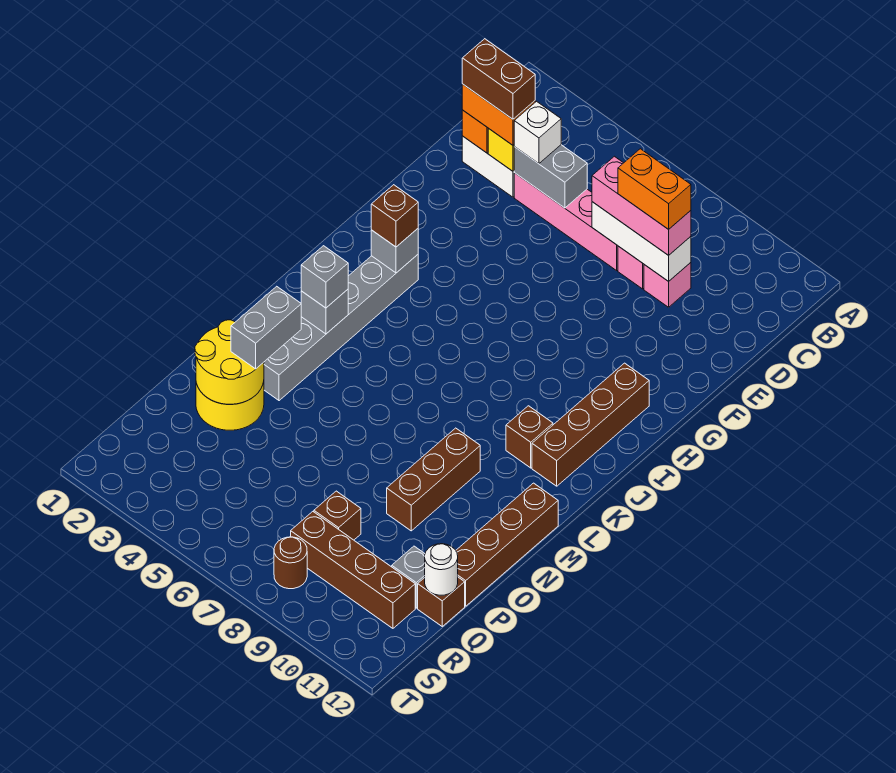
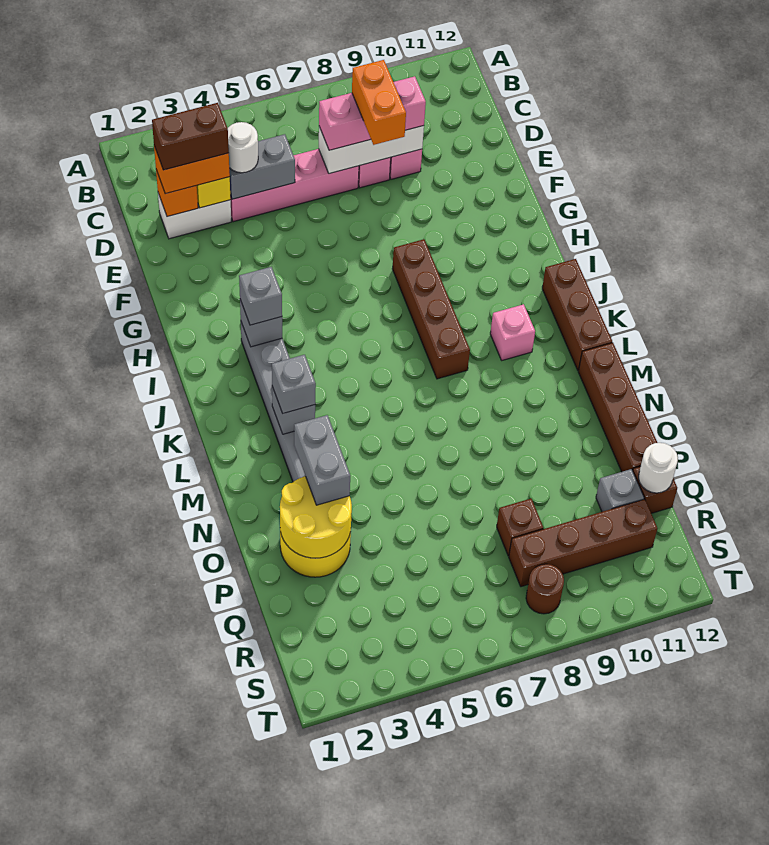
white 1x1 brick [514,101,561,164] -> white 1x1 round brick [228,122,258,173]
orange 1x2 brick [618,149,691,229] -> orange 1x2 brick turned to [352,60,406,145]
brown 1x4 brick [532,363,649,486] -> brown 1x4 brick moved to [392,239,470,379]
brown 1x1 brick [371,185,418,247] -> grey 1x1 brick [239,267,282,325]
brown 1x1 brick [506,406,553,468] -> pink 1x1 brick [490,304,535,360]
brown 1x3 brick [387,428,480,531] -> brown 1x3 brick moved to [542,259,612,371]

